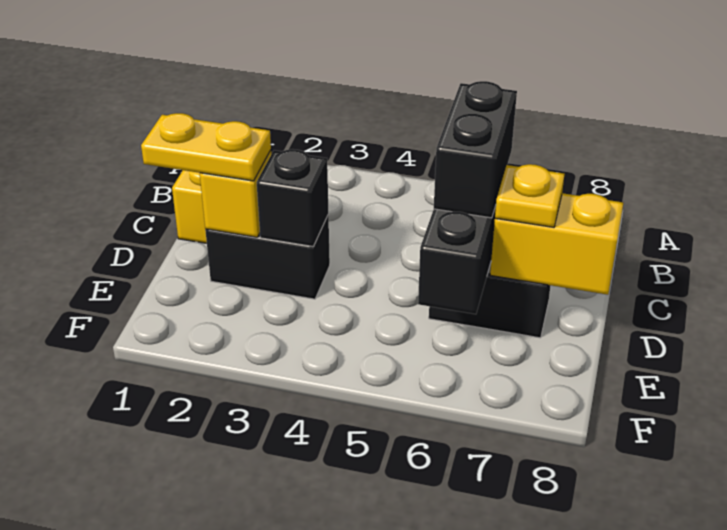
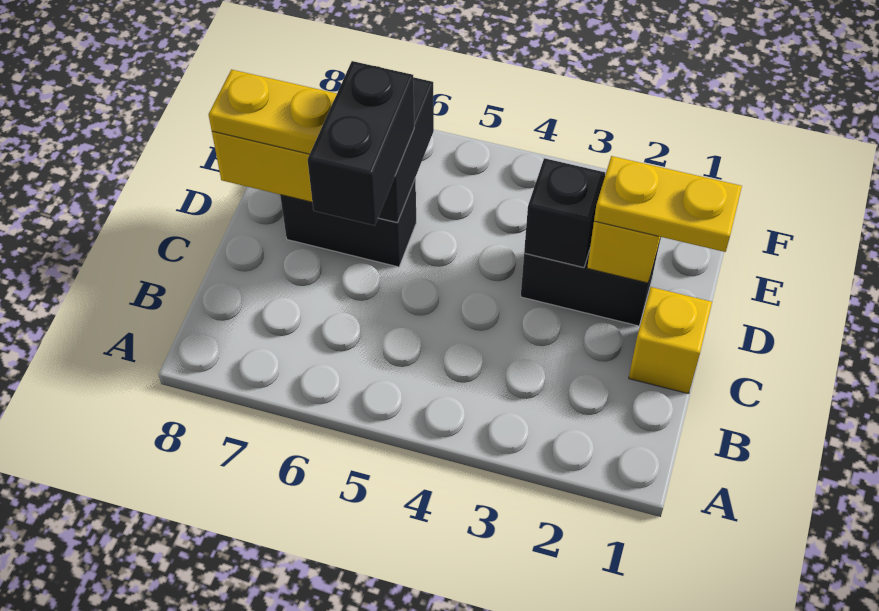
yellow 1x1 plate [495,164,564,227] -> yellow 1x2 plate [209,70,337,154]

